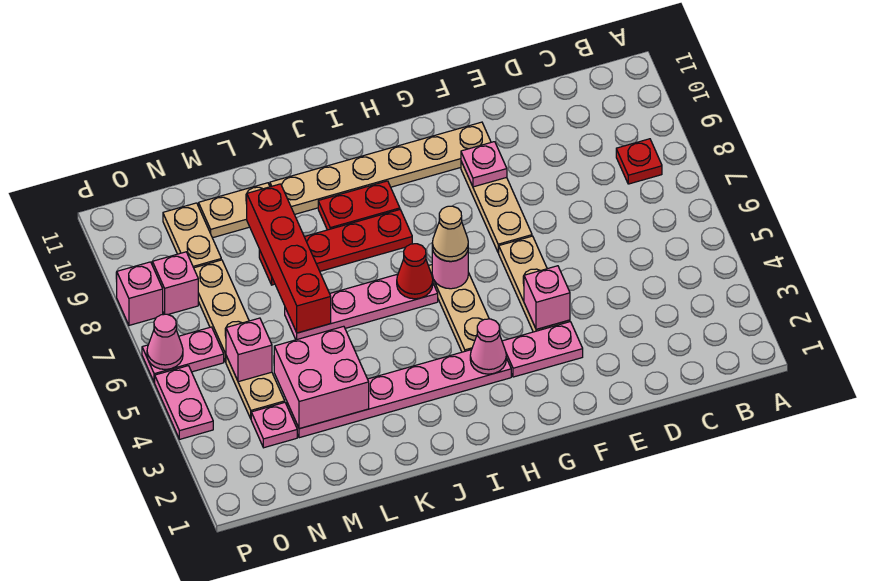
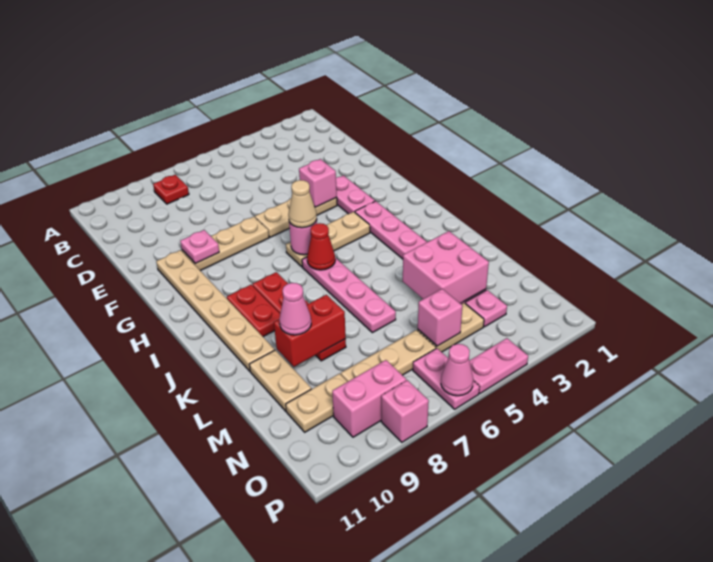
pink 1x1 cone [470,319,506,374] -> pink 1x1 cone moved to [279,283,311,335]
red 1x4 brick [247,184,331,333] -> red 1x2 brick [274,295,346,367]
pink 1x1 brick [152,252,198,314] -> pink 1x2 brick [332,360,406,437]

